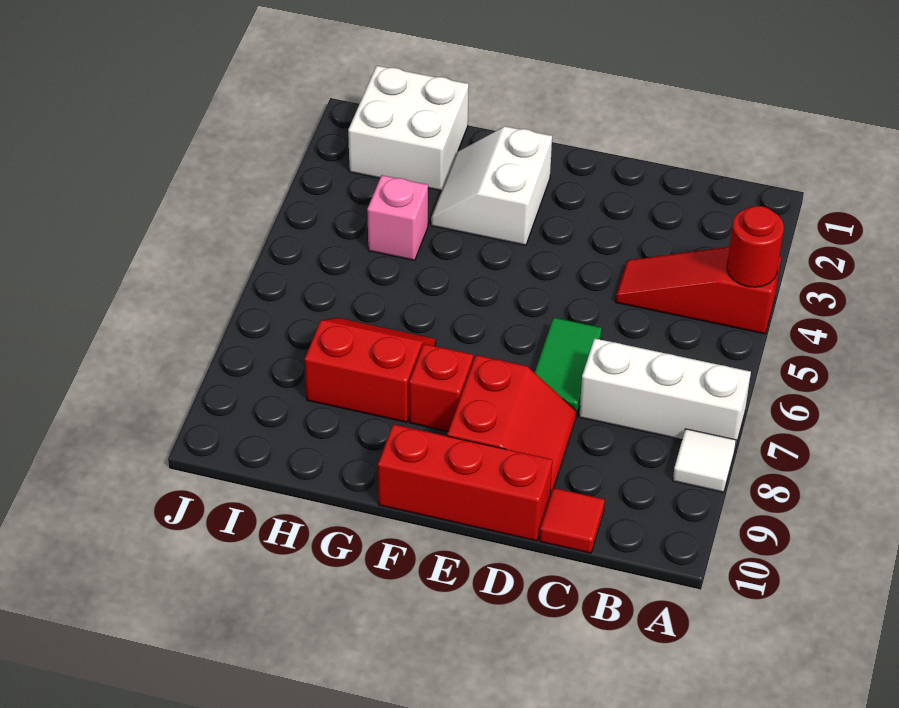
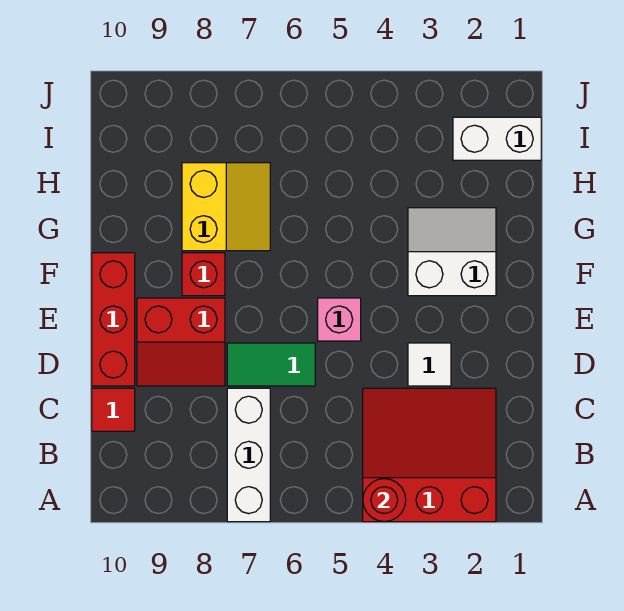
red 1x3 slope [616,247,781,334] -> red 3x3 slope [363,388,496,522]
white 1x1 tile [673,429,736,492] -> white 1x1 tile moved to [408,343,451,386]
red 2x2 slope [305,318,436,422] -> yellow 2x2 slope [182,163,270,251]
white 2x2 brick [348,66,469,191] -> white 1x2 brick [453,117,541,160]
pink 1x1 brick [367,175,428,260] -> pink 1x1 brick moved to [318,298,361,341]

